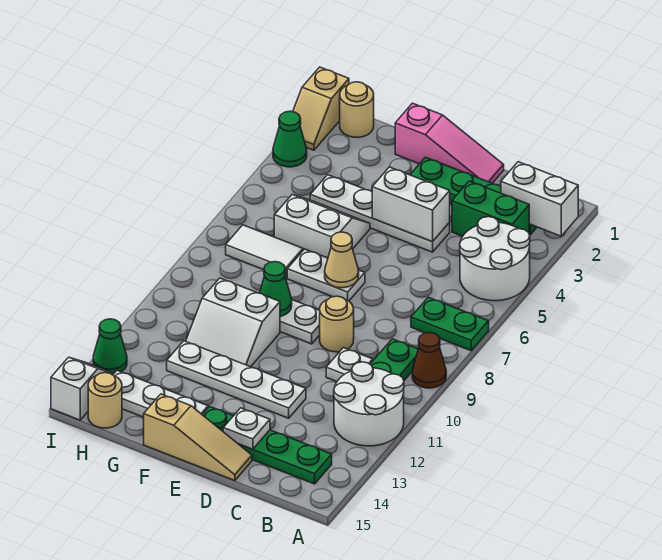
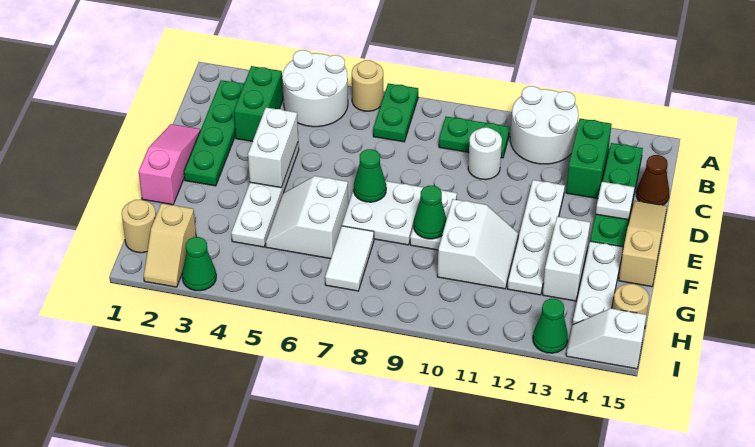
white 1x2 brick [501,162,578,236] -> white 1x2 brick moved to [543,216,590,301]
brown 1x1 cone [412,332,446,388] -> brown 1x1 cone moved to [636,155,669,205]
none -> green 1x2 brick [566,119,611,199]
white 1x1 plate [326,348,373,382] -> white 1x1 round brick [468,127,502,180]
tan 1x1 round brick [320,296,354,352] -> tan 1x1 round brick moved to [352,60,383,111]
white 1x2 plate [287,249,365,301] -> white 2x2 plate [342,181,423,245]
tan 1x1 cone [325,232,359,288] -> green 1x1 cone [354,149,386,202]
tan 1x2 slope [293,67,349,150] -> tan 1x2 slope turned to [144,203,196,287]

